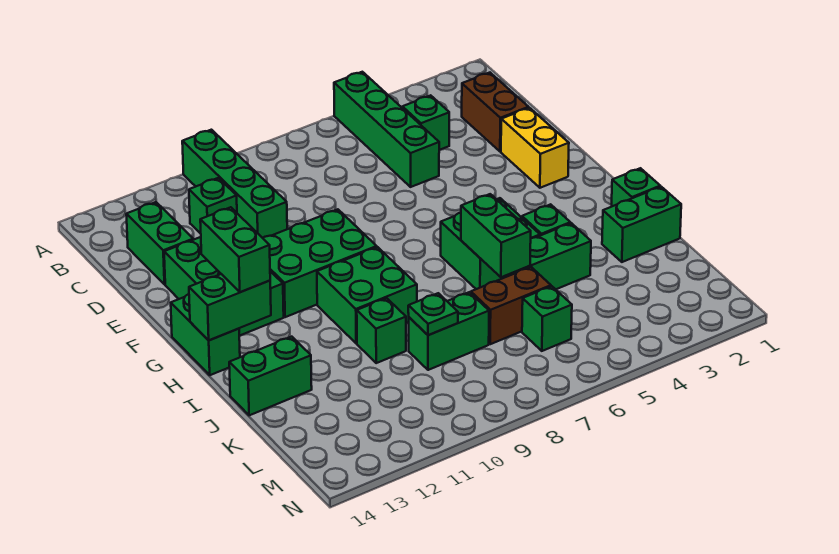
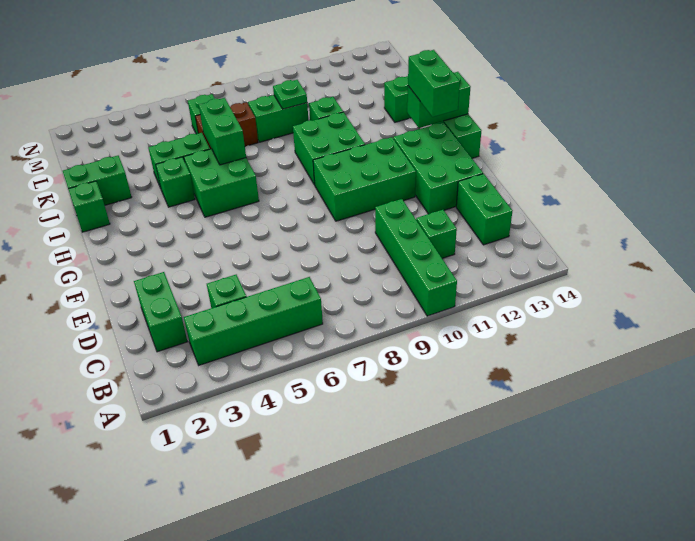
green 1x4 brick [334,72,439,187] -> green 1x4 brick turned to [184,277,323,365]
brown 1x2 brick [462,73,529,152] -> green 1x2 brick [134,272,187,352]
yellow 1x2 brick [501,108,569,188] -> none

